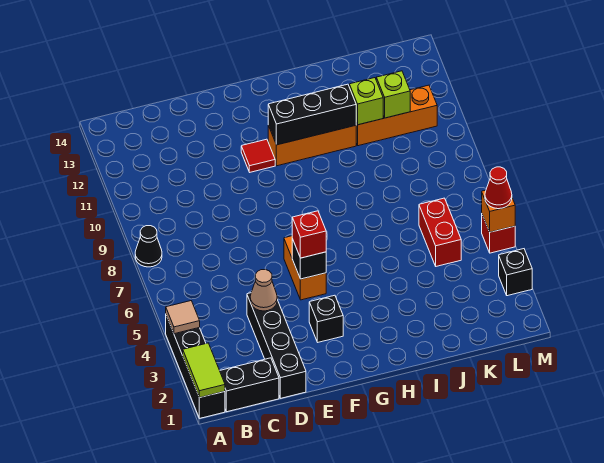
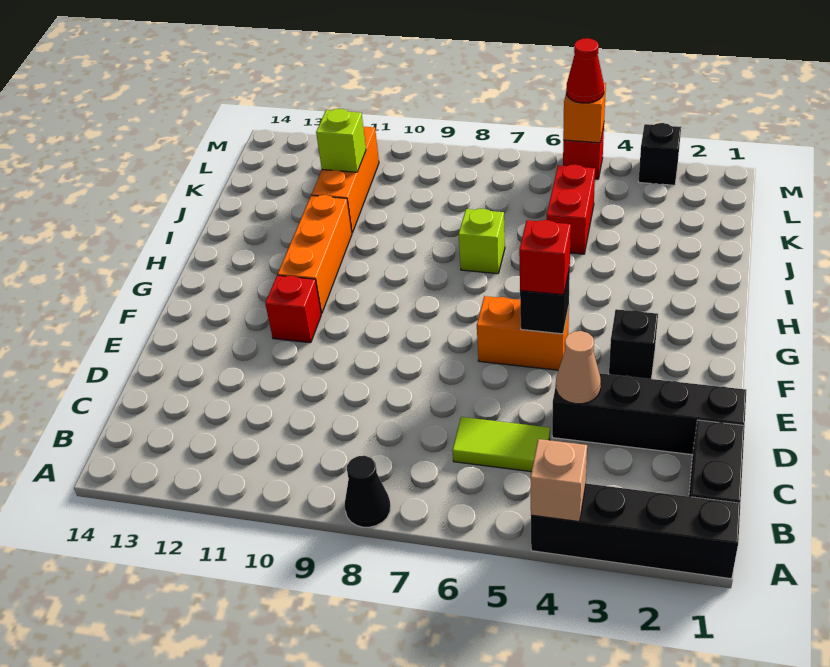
lime 1x2 tile [183,343,225,398] -> lime 1x2 tile moved to [452,417,550,472]
tan 1x1 tile [166,301,200,334] -> tan 1x1 brick [531,439,587,522]
red 1x1 tile [241,139,275,172] -> red 1x1 brick [265,275,321,343]
black 1x3 brick [268,84,356,145] -> none
lime 1x1 brick [349,78,383,125] -> lime 1x1 brick moved to [459,209,505,274]
red 1x2 brick [419,198,461,266] -> red 1x2 brick turned to [547,164,595,254]

